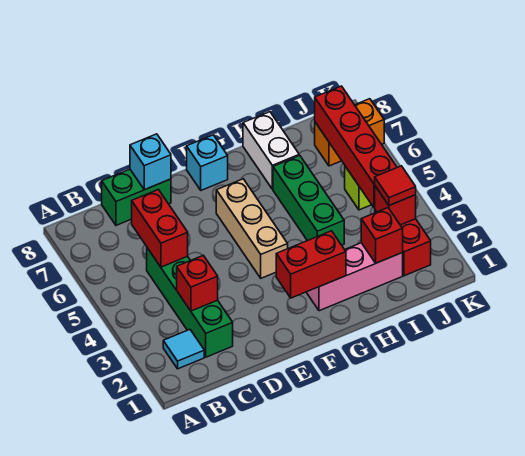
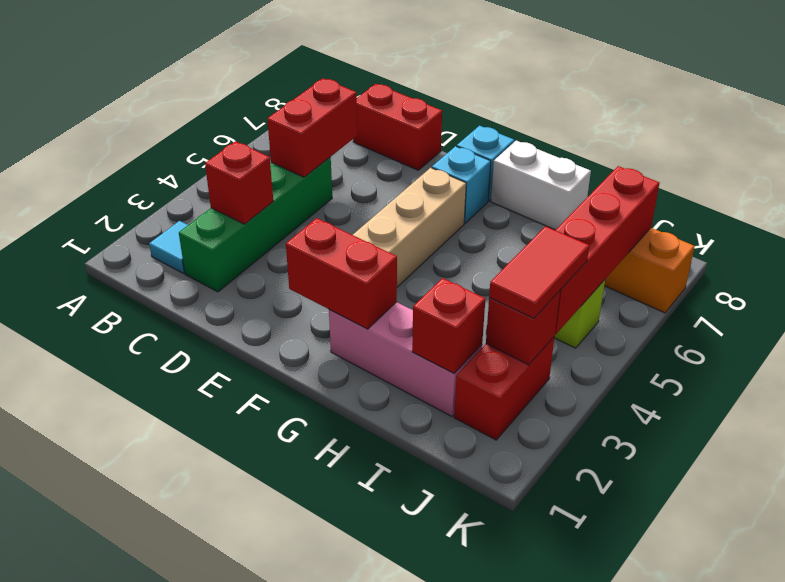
green 1x2 brick [102,169,171,225] -> red 1x2 brick [353,84,442,170]
cyan 1x1 brick [130,134,171,190] -> cyan 1x1 brick moved to [432,146,491,223]
green 1x3 brick [273,156,344,245] -> none
white 1x2 brick [243,112,299,189] -> white 1x2 brick turned to [491,141,591,230]
red 1x1 tile [375,166,416,205] -> red 1x2 tile [489,226,589,319]

